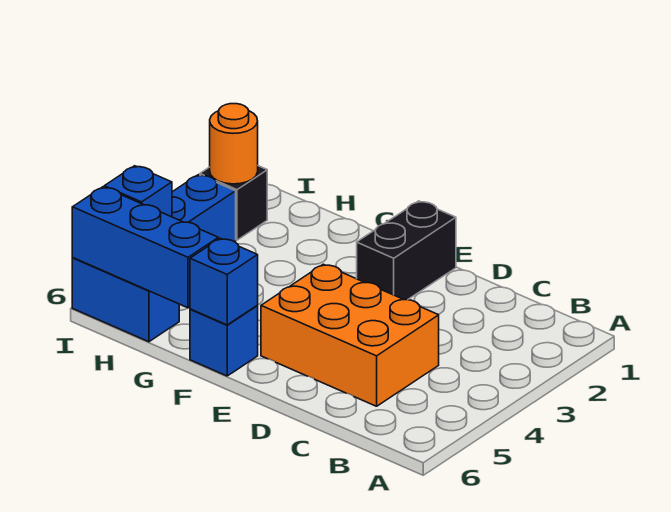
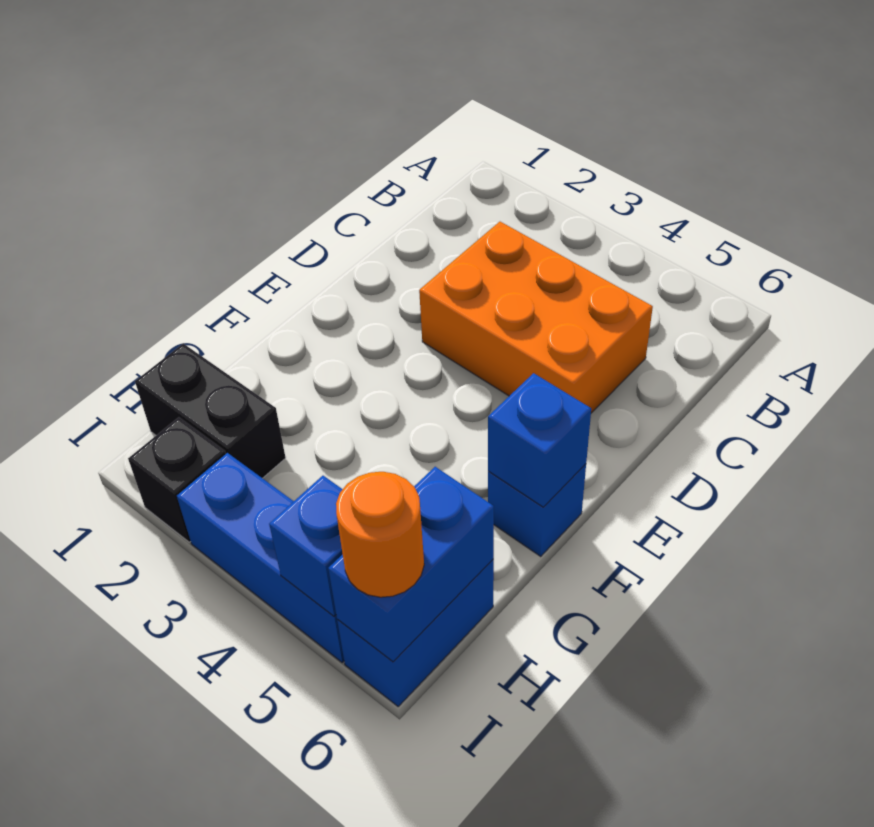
orange 2x3 brick [261,264,439,406] -> orange 2x3 brick turned to [419,222,653,413]
black 1x2 brick [357,201,456,300] -> black 1x2 brick moved to [135,344,286,478]
blue 1x3 brick [72,187,218,308] -> blue 1x2 brick [328,467,494,662]
orange 1x1 round brick [210,104,258,184] -> orange 1x1 round brick moved to [336,472,424,597]

